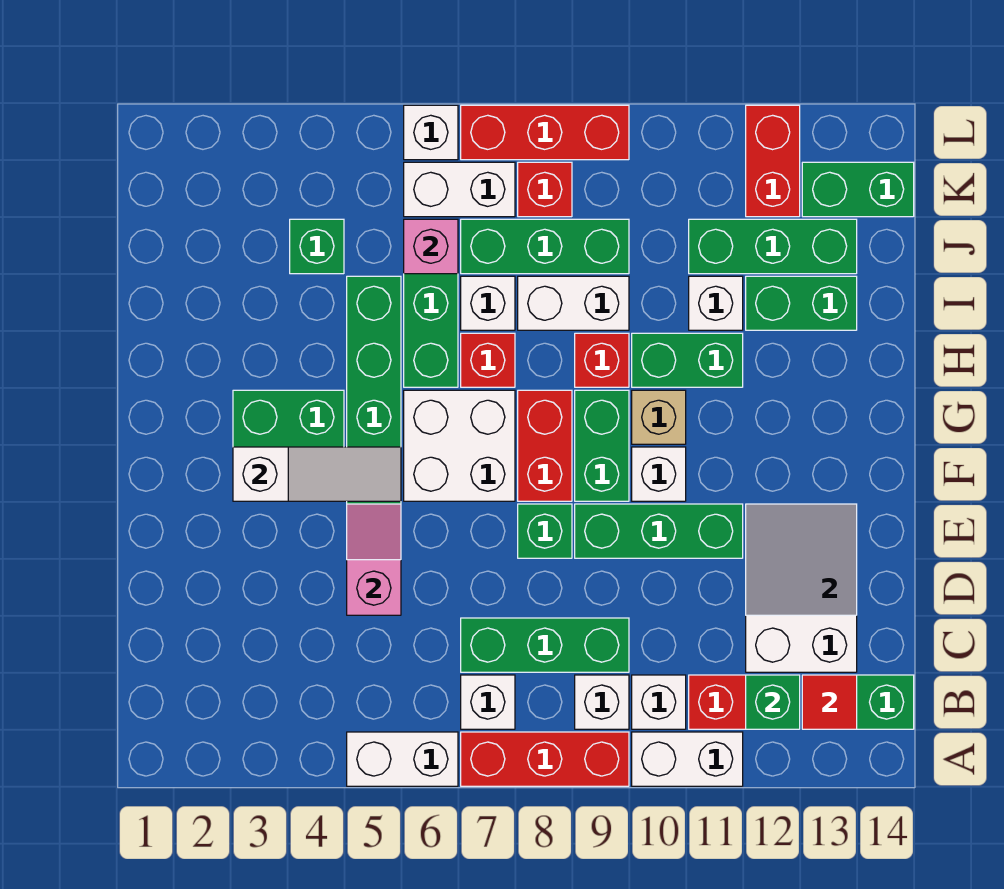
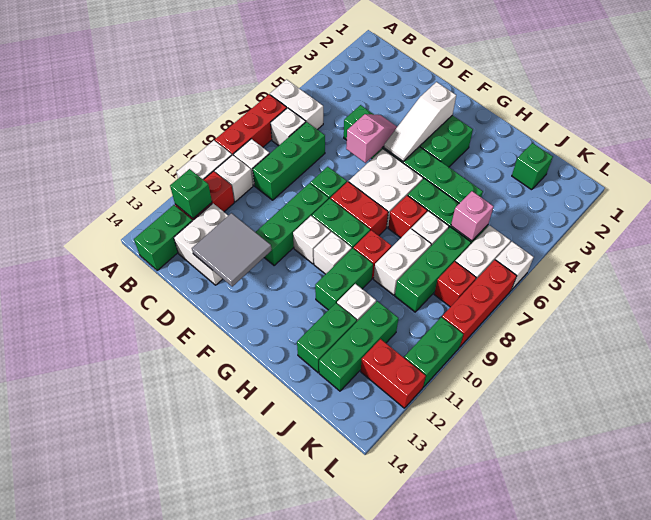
white 1x2 brick [347,732,458,786] -> white 1x2 brick turned to [270,80,323,130]
red 1x1 tile [802,675,857,729] -> none
pink 1x2 slope [347,504,401,615] -> pink 1x2 slope turned to [346,114,397,163]
tan 1x1 brick [632,390,686,444] -> white 1x1 brick [314,232,352,274]
green 1x1 brick [290,219,344,274] -> green 1x1 brick moved to [512,143,553,190]
green 1x2 brick [802,162,914,217] -> green 1x2 brick moved to [404,317,463,387]

